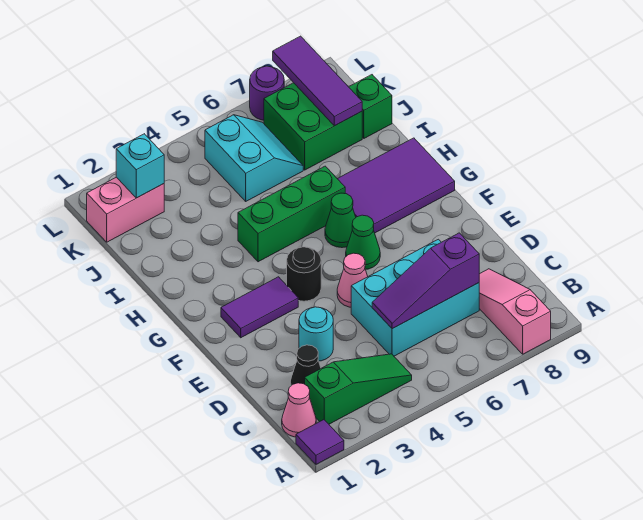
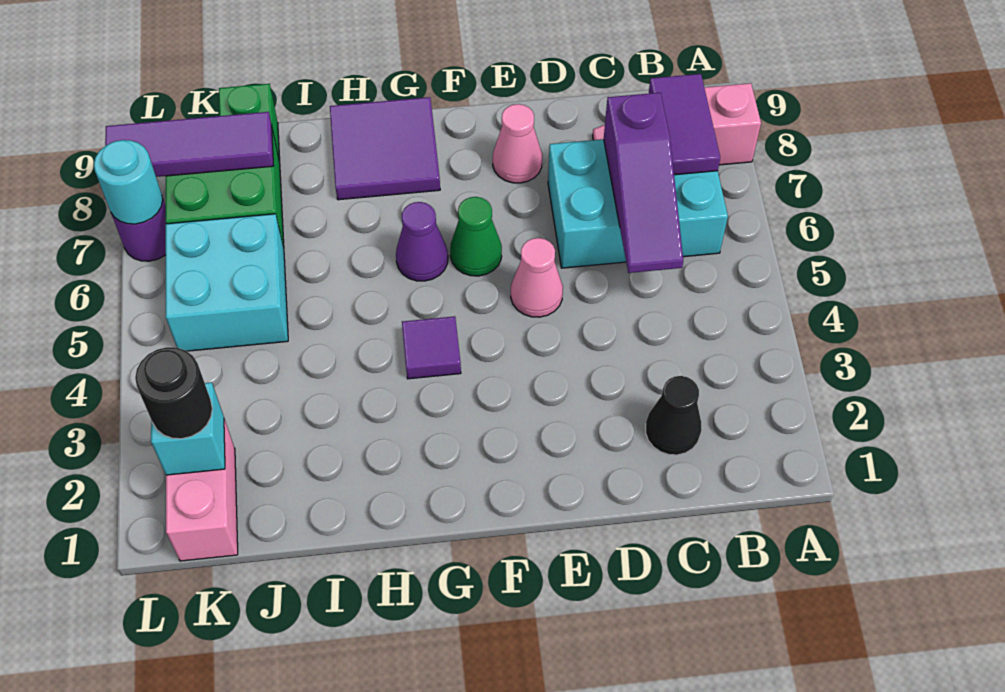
purple 1x1 tile [296,420,344,464] -> purple 1x1 tile moved to [402,316,461,379]
pink 1x1 cone [282,383,316,437] -> pink 1x1 cone moved to [493,104,542,183]
green 1x3 slope [305,354,412,424] -> none
cyan 2x3 brick [351,239,479,356] -> cyan 2x3 brick turned to [548,139,728,268]
cyan 1x1 round brick [299,307,333,361] -> cyan 1x1 round brick moved to [94,140,163,224]
purple 1x2 tile [221,277,298,338] -> purple 1x2 tile moved to [649,74,720,175]
black 1x1 round brick [287,247,321,301] -> black 1x1 round brick moved to [135,347,212,439]
green 1x1 cone [325,193,356,248] -> purple 1x1 cone [396,202,448,281]
purple 2x3 tile [338,138,455,233] -> purple 2x2 tile [330,97,440,200]
green 1x3 brick [238,166,345,262] -> none
cyan 2x2 slope [205,115,303,201] -> cyan 2x2 brick [166,214,288,351]

